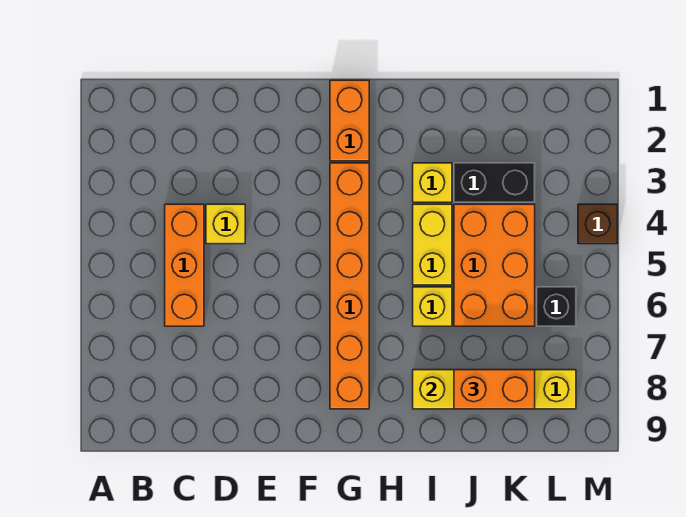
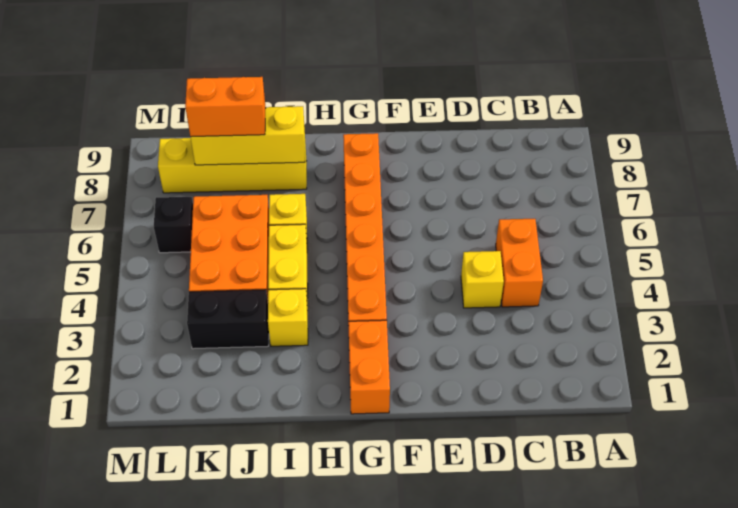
orange 1x3 brick [165,204,204,326] -> orange 1x2 brick [496,219,543,307]
brown 1x1 brick [578,204,617,244] -> none

